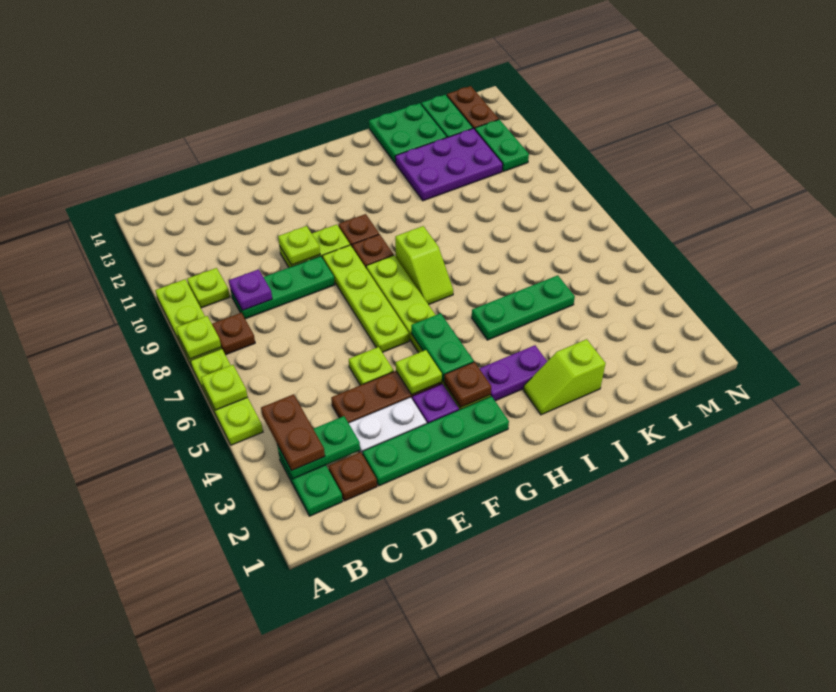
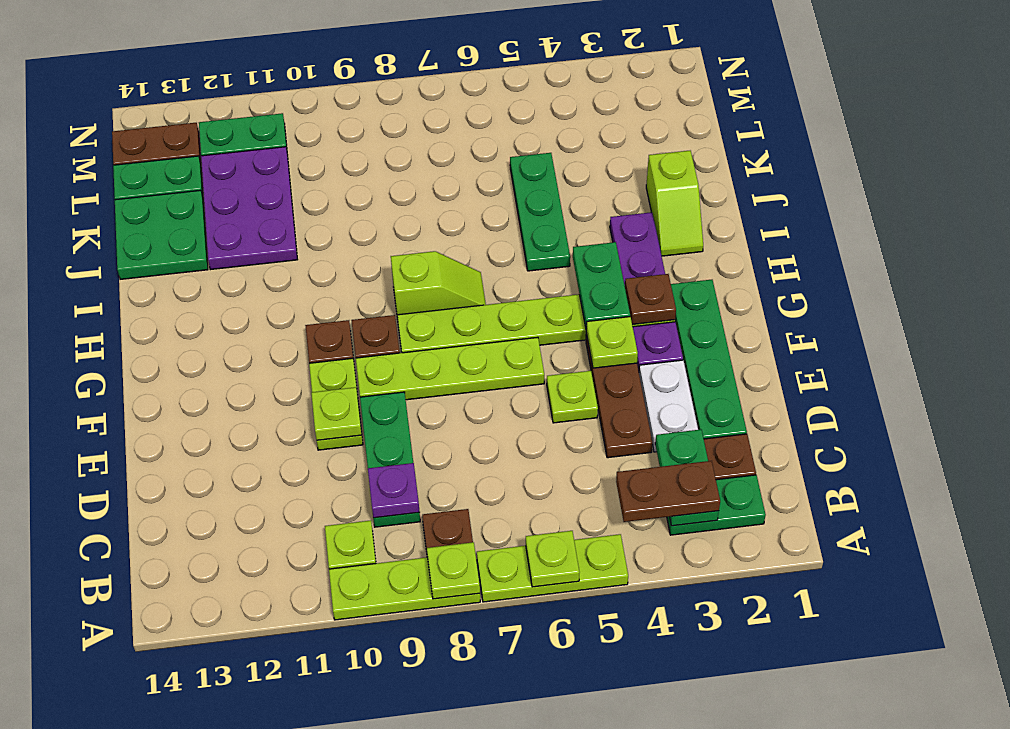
green 1x2 plate [411,313,474,381] -> green 1x2 plate turned to [573,242,630,327]

